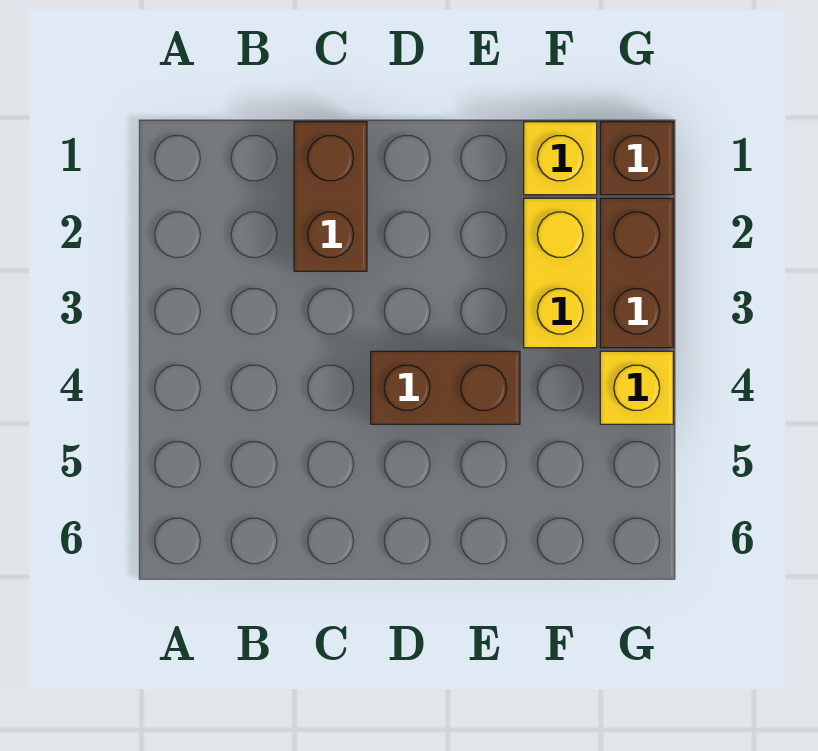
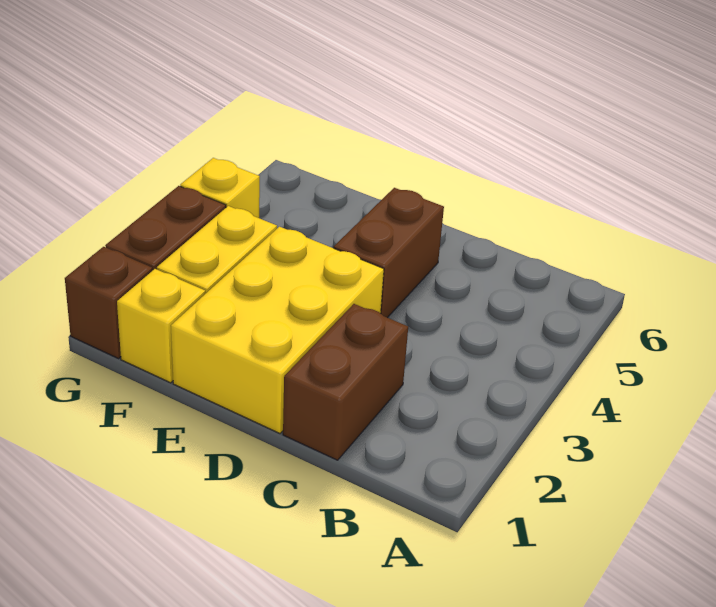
none -> yellow 2x3 brick [171,227,384,433]
brown 1x2 brick [371,351,520,424] -> brown 1x2 brick turned to [334,188,444,318]

